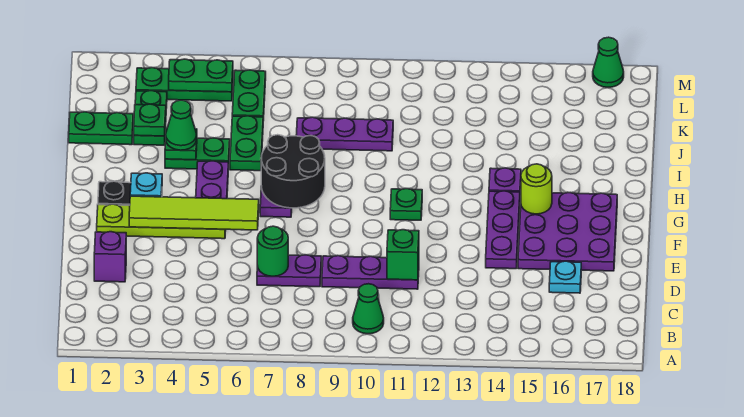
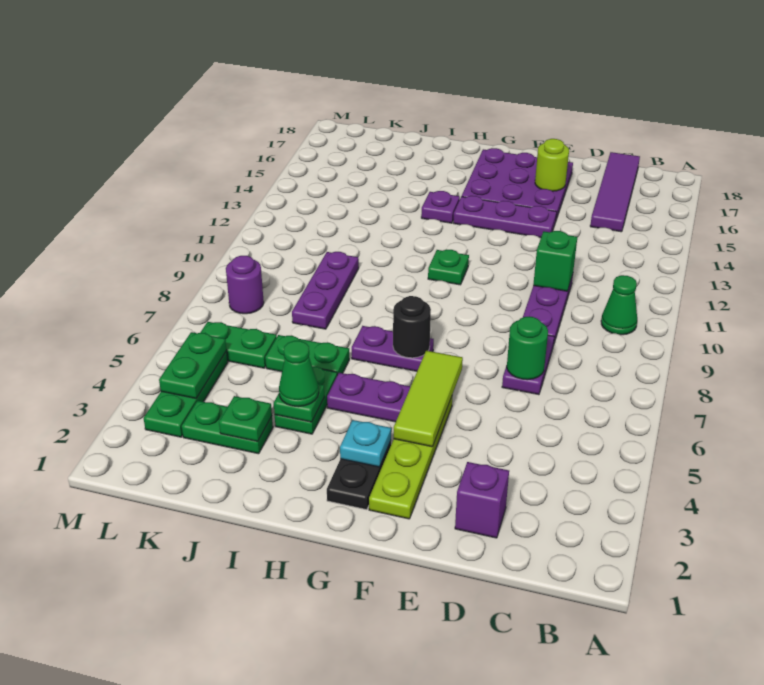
none -> purple 1x4 tile [590,152,640,232]
cyan 1x1 plate [549,261,581,293] -> none
lime 1x4 tile [129,196,259,230] -> lime 1x3 tile [394,351,463,447]
black 2x2 round brick [261,135,325,208] -> black 1x1 round brick [393,296,431,358]
lime 1x1 round brick [521,164,552,214] -> lime 1x1 round brick moved to [535,139,569,191]
green 1x2 plate [69,112,133,145] -> none
none -> purple 1x1 round brick [226,256,264,314]
green 1x1 cone [593,37,624,87] -> none

